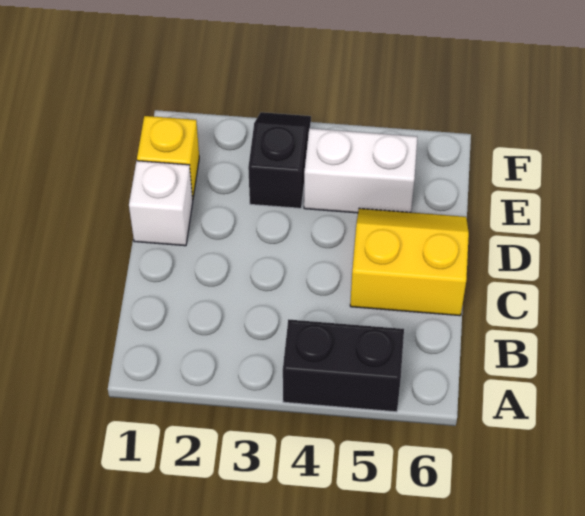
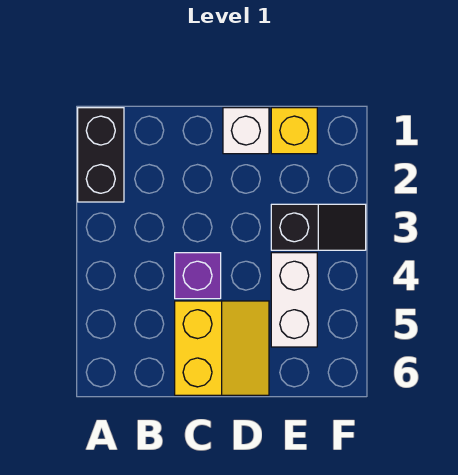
black 1x2 brick [283,319,404,412] -> black 1x2 brick moved to [78,108,124,202]
none -> purple 1x1 brick [175,253,221,299]

